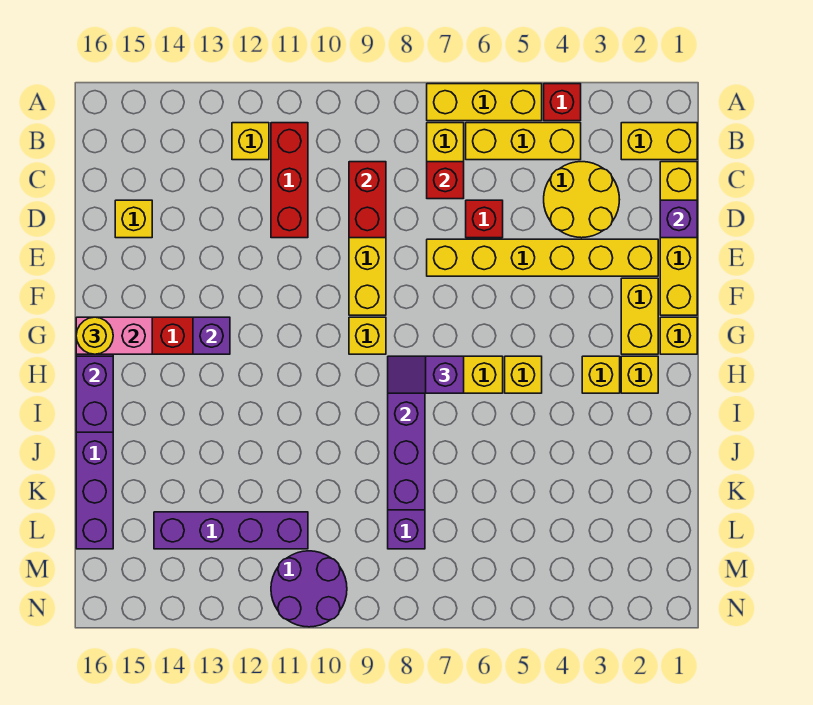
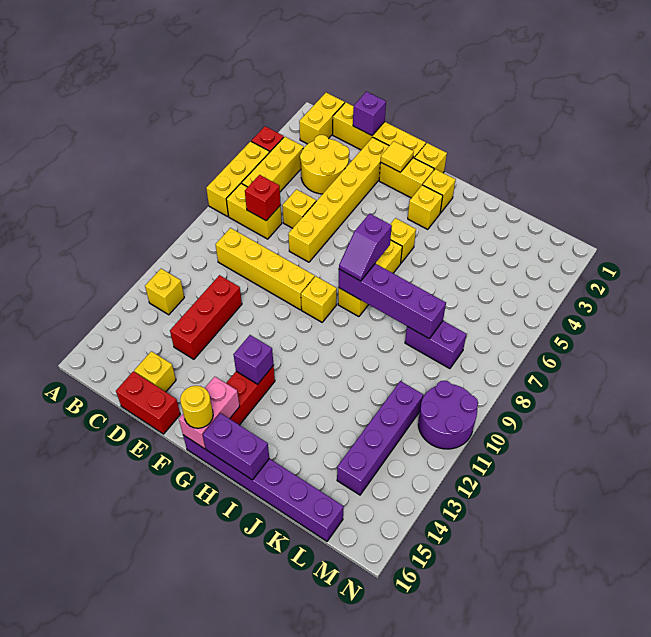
red 1x3 brick [271,123,308,238] -> red 1x3 brick turned to [170,275,242,359]
red 1x2 brick [349,162,386,238] -> red 1x2 brick moved to [116,371,180,434]
red 1x1 brick [466,200,503,238] -> yellow 1x1 brick [282,189,316,228]
none -> yellow 1x1 tile [381,141,414,172]

